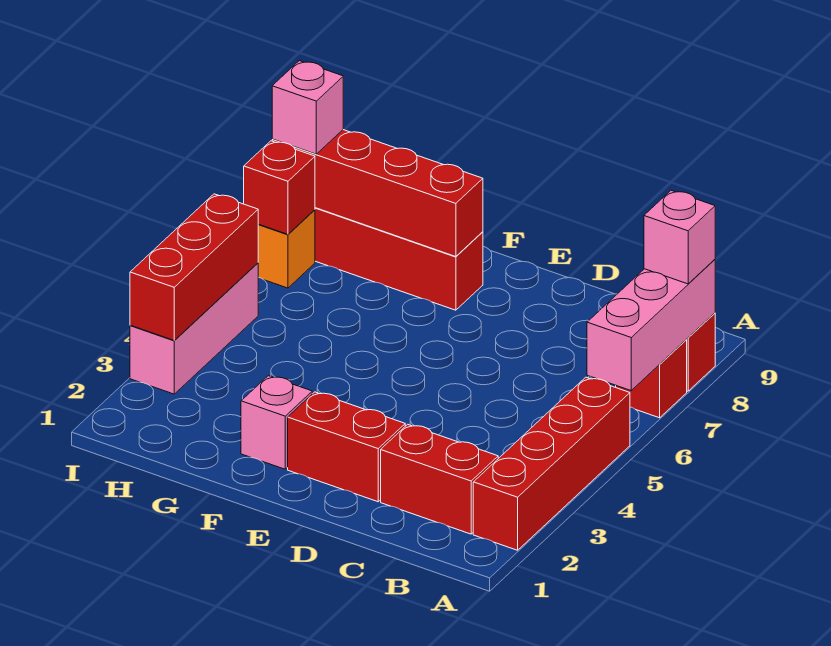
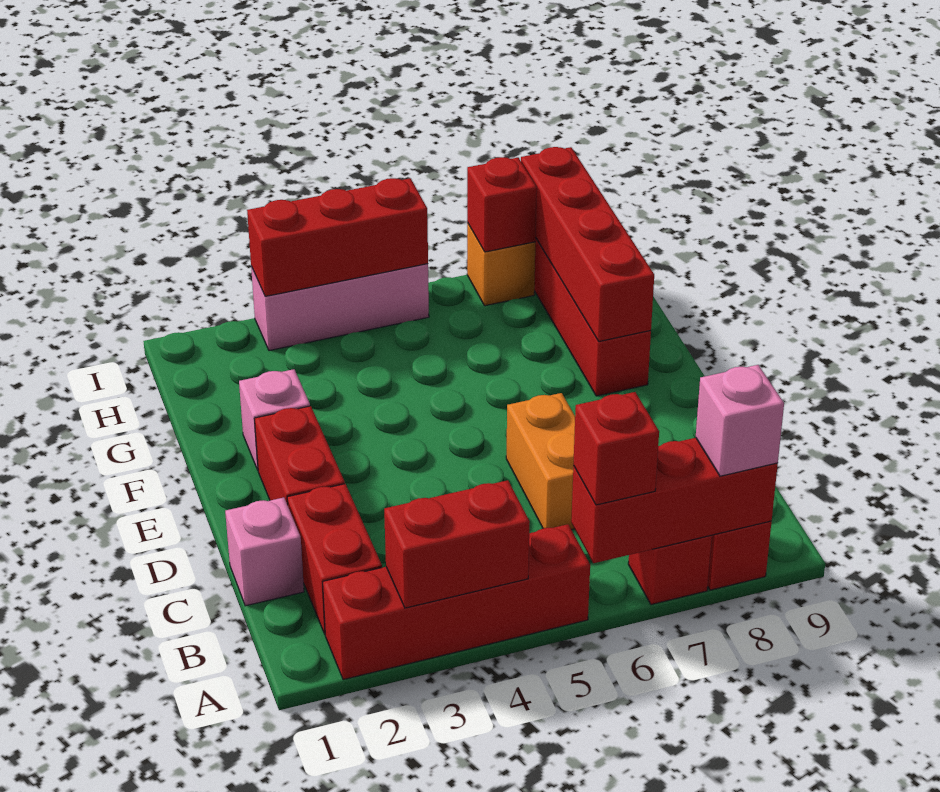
none -> red 1x2 brick [384,480,530,608]
pink 1x3 brick [587,260,715,390] -> red 1x3 brick [571,438,778,563]
none -> red 1x1 brick [573,392,659,505]
none -> orange 1x2 brick [506,393,575,530]
pink 1x1 brick [272,61,343,154] -> pink 1x1 brick moved to [225,497,304,606]

